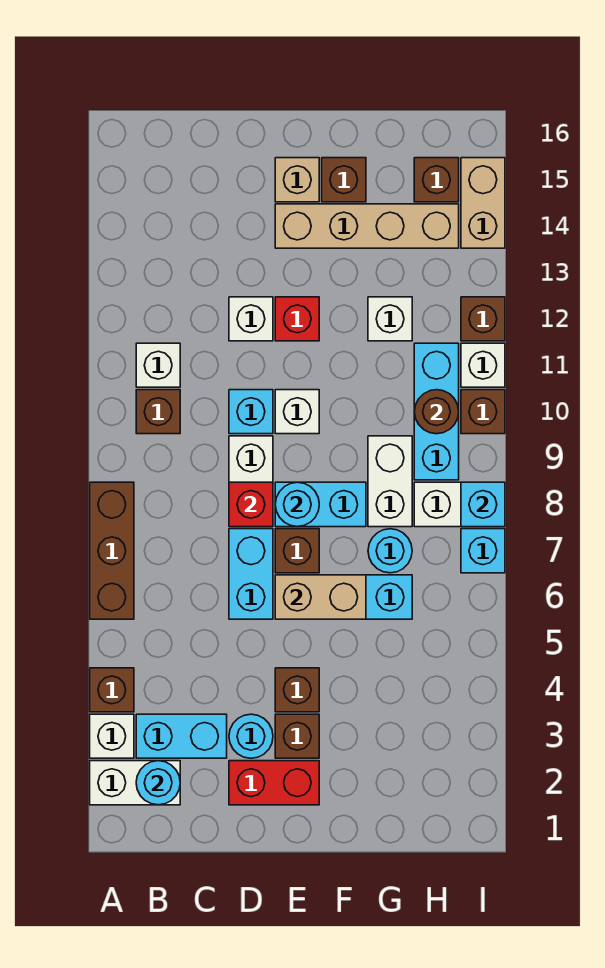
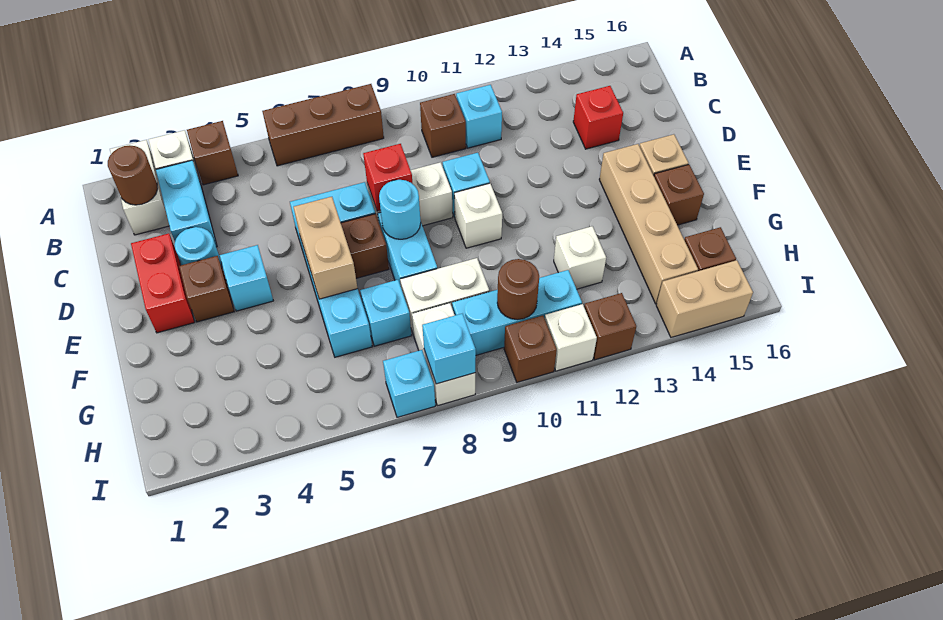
cyan 1x1 round brick [136,761,180,805] -> brown 1x1 round brick [108,145,158,205]
white 1x1 brick [136,343,180,387] -> cyan 1x1 brick [456,85,502,148]
white 1x1 brick [229,297,273,341] -> none
brown 1x1 brick [275,668,319,712] -> cyan 1x1 brick [220,245,273,311]
red 1x1 brick [275,297,319,341] -> red 1x1 brick moved to [573,86,623,149]
cyan 1x1 round brick [368,529,412,573] -> cyan 1x1 brick [360,280,412,346]

